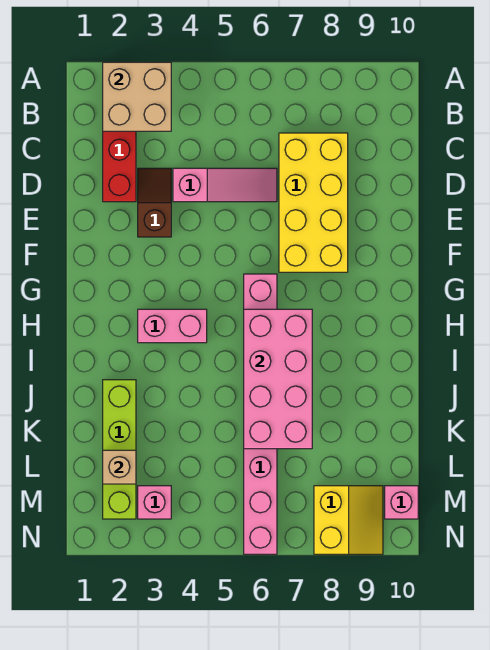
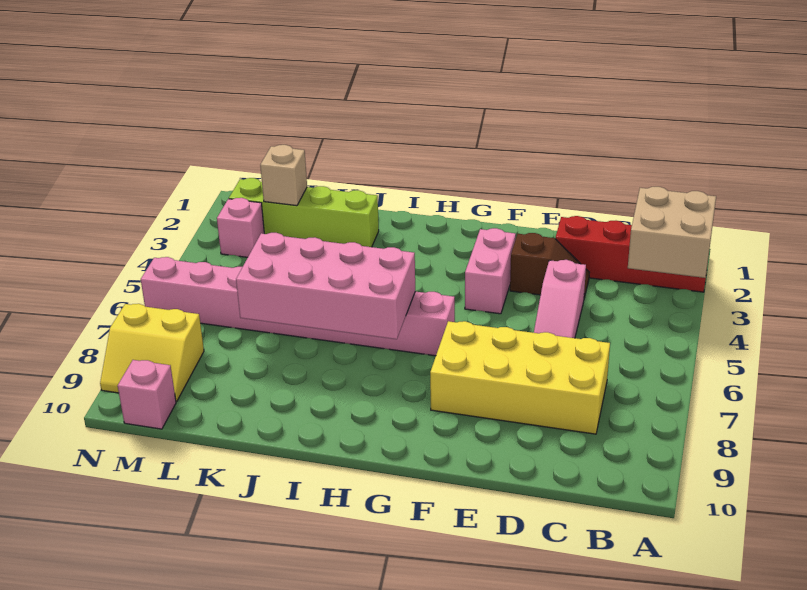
pink 1x2 brick [138,309,207,343] -> pink 1x2 brick moved to [465,228,516,314]

